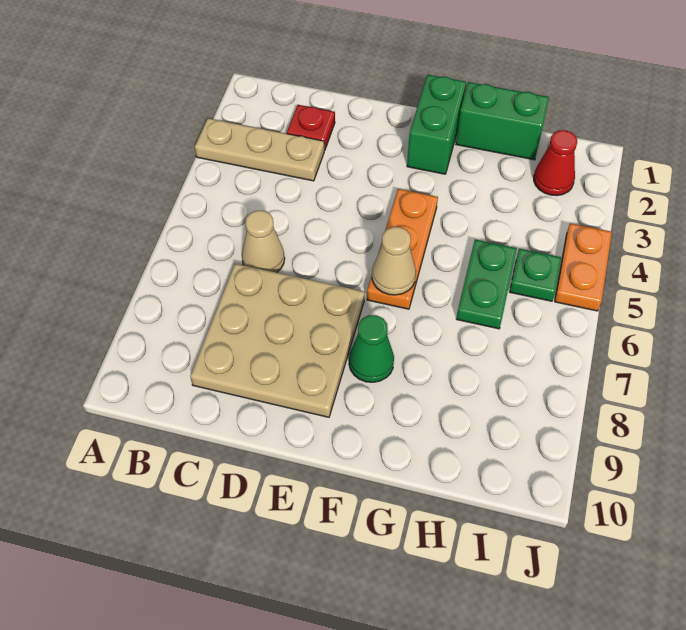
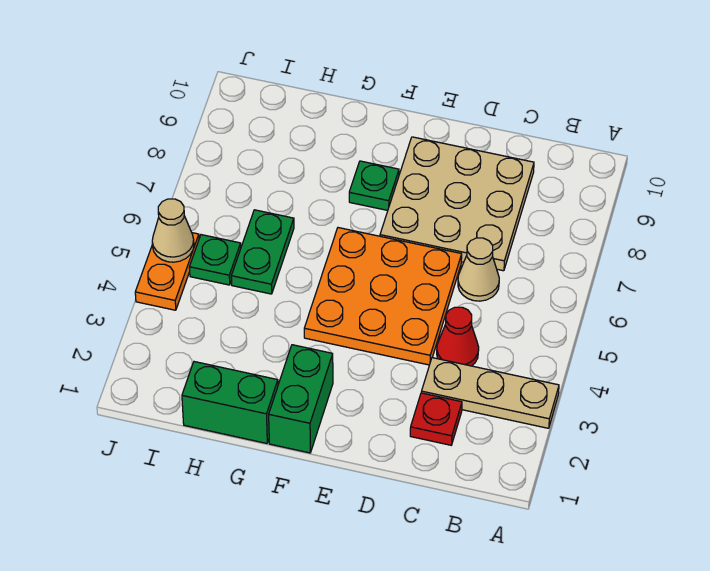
orange 1x3 plate [367,189,438,309] -> orange 3x3 plate [304,228,462,365]
tan 1x1 cone [372,227,416,295] -> tan 1x1 cone moved to [152,199,194,262]
green 1x1 cone [349,315,394,382] -> green 1x1 plate [349,161,399,210]
red 1x1 cone [534,130,577,196] -> red 1x1 cone moved to [437,307,479,366]

